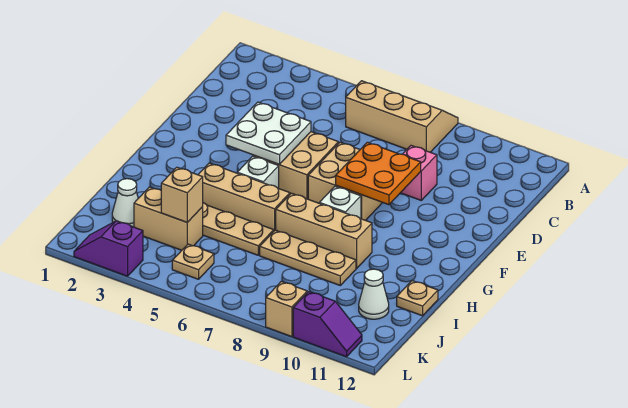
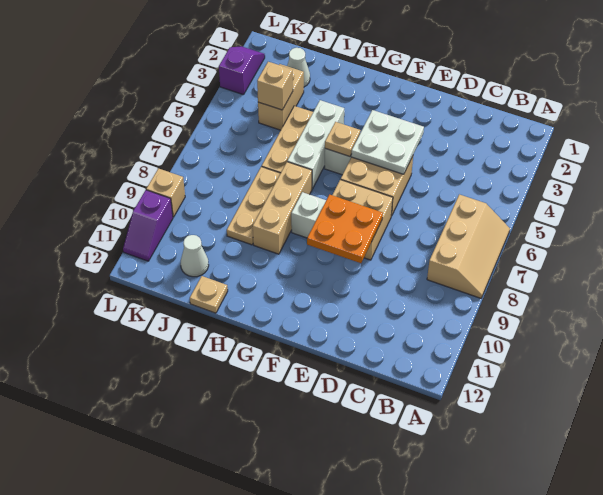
pink 1x1 brick [401,146,437,200] -> none
tan 1x3 brick [198,163,290,231] -> white 1x3 brick [287,100,344,189]
tan 1x1 plate [172,244,214,279] -> tan 1x1 plate moved to [325,122,360,157]

